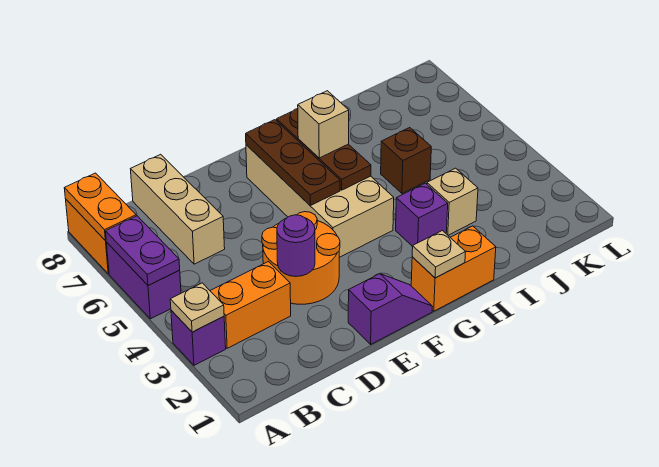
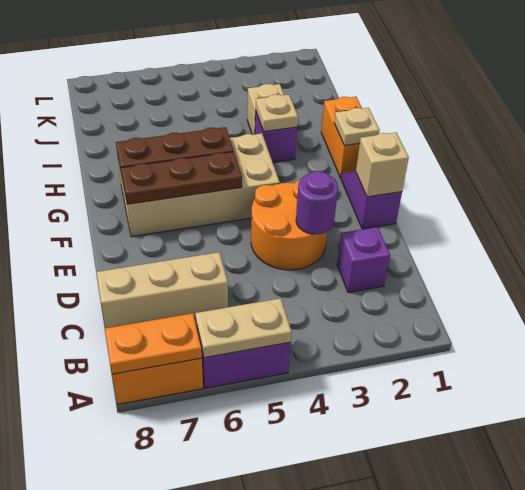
purple 1x1 brick [171,310,226,365] -> purple 1x1 brick moved to [337,227,390,292]
tan 1x1 plate [170,283,224,332] -> tan 1x1 plate moved to [256,94,298,132]
purple 1x2 plate [106,216,180,286] -> tan 1x2 plate [195,298,292,358]
orange 1x2 brick [210,262,291,348] -> none
tan 1x1 brick [298,91,349,158] -> tan 1x1 brick moved to [356,133,409,197]
brown 1x1 brick [381,128,431,193] -> none

